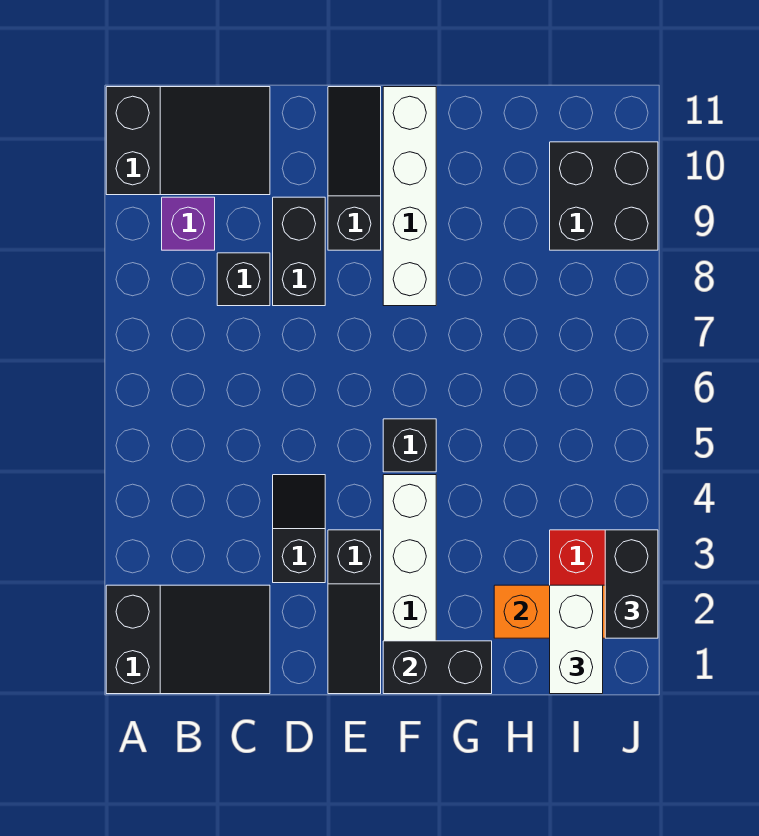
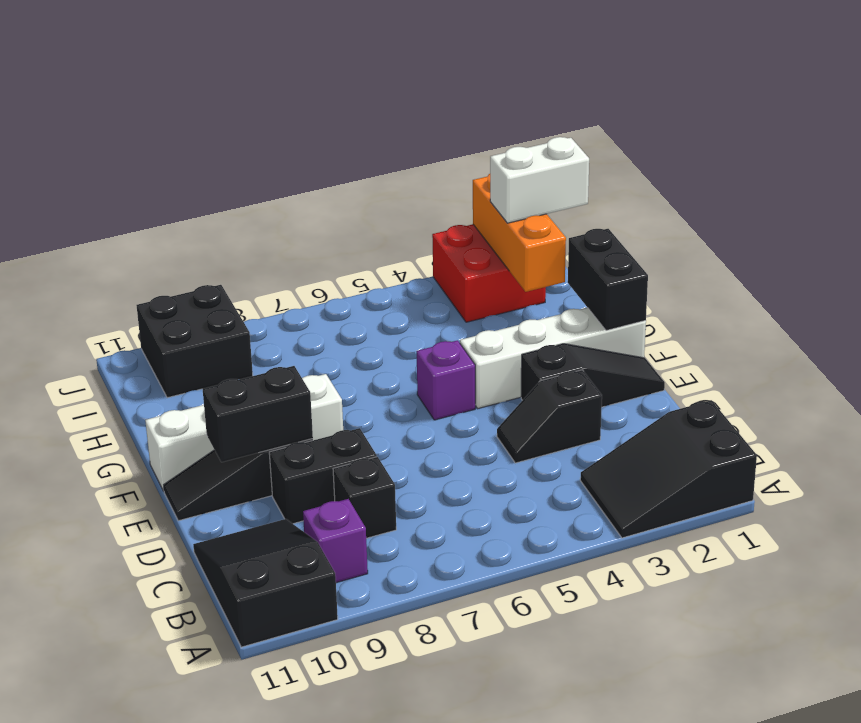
black 2x3 slope [106,585,270,694] -> black 2x3 slope turned to [580,400,757,538]
black 1x1 brick [383,419,436,472] -> purple 1x1 brick [417,340,475,420]
black 1x2 brick [605,530,658,638] -> black 1x2 brick moved to [203,366,313,462]

